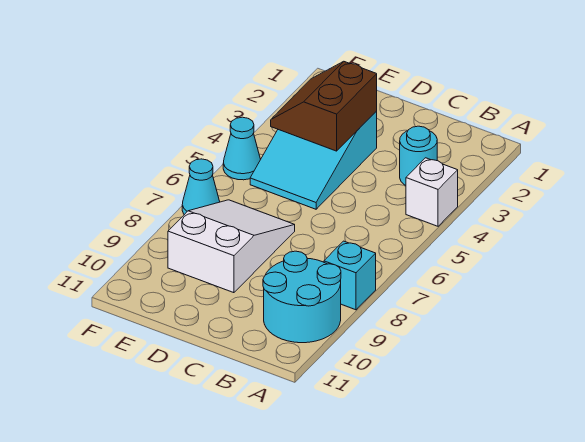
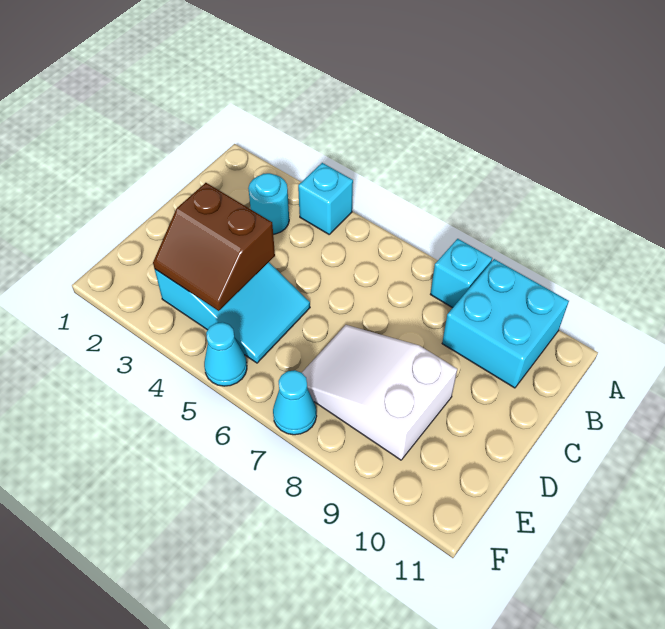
white 1x1 brick [406,158,458,226] -> cyan 1x1 brick [298,163,353,234]
cyan 2x2 round brick [263,251,341,343] -> cyan 2x2 brick [442,259,569,388]

